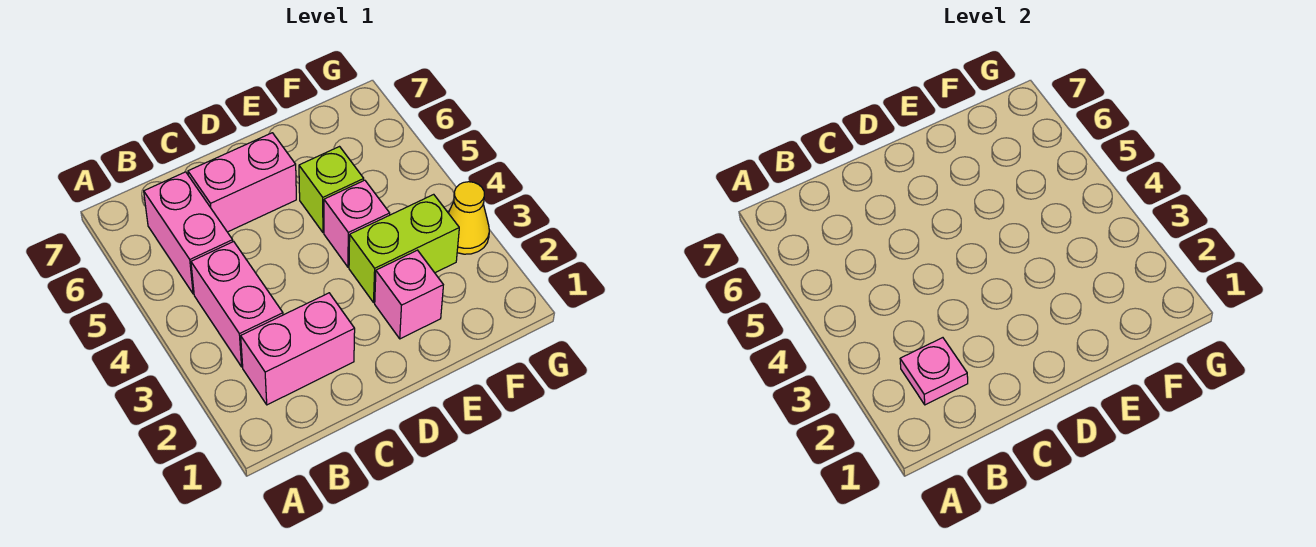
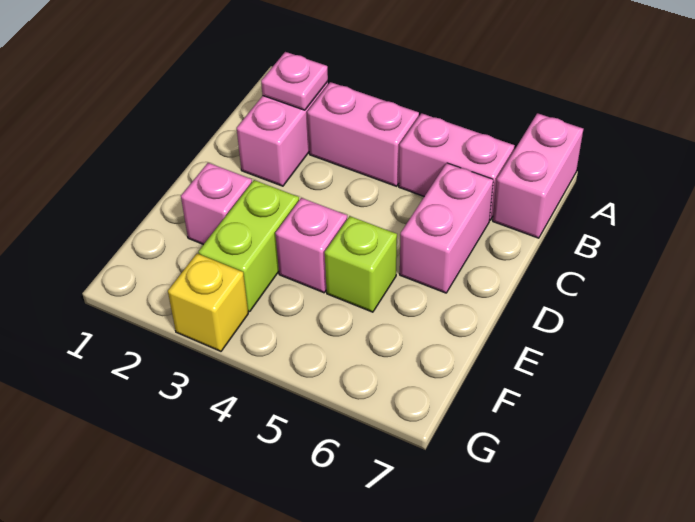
none -> pink 1x2 brick [493,113,583,238]
yellow 1x1 cone [449,182,489,254] -> yellow 1x1 brick [168,254,248,351]

